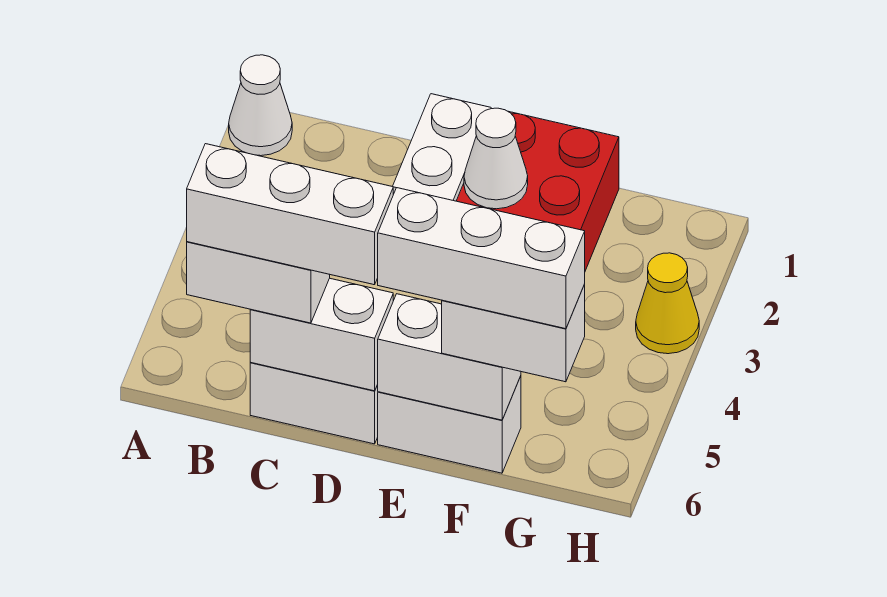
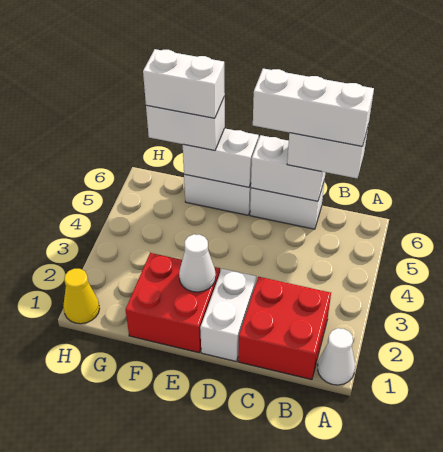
none -> red 2x2 brick [238,277,331,380]
white 1x3 brick [378,188,585,329] -> white 1x2 brick [143,49,225,118]
yellow 1x1 cone [636,253,699,354] -> yellow 1x1 cone moved to [63,269,100,324]

